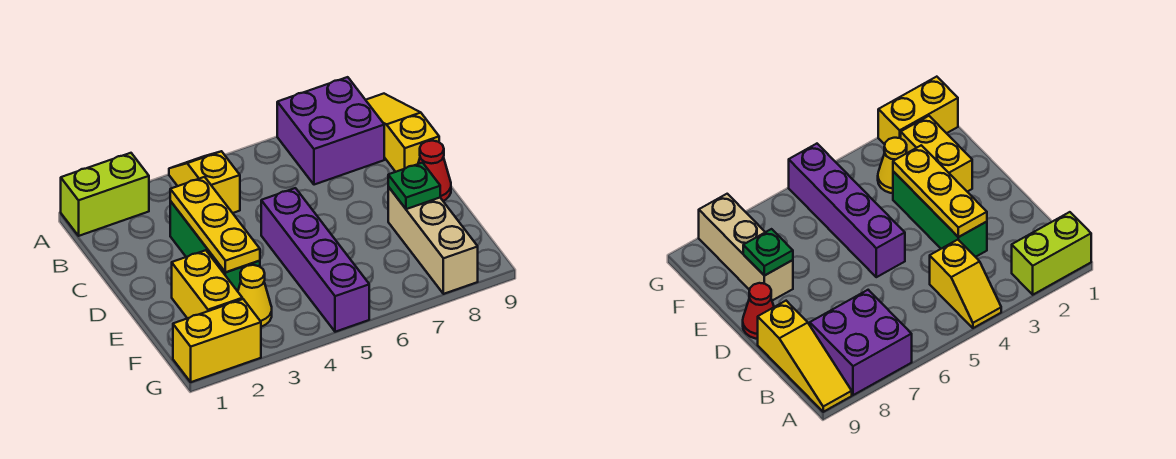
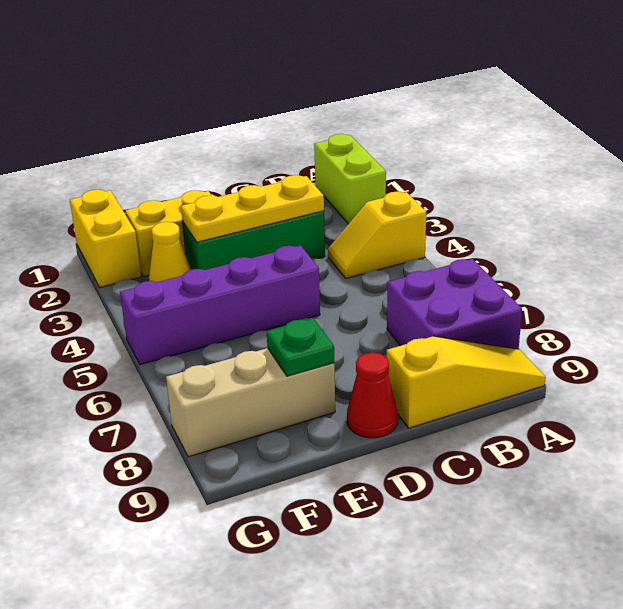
yellow 1x2 slope [169,151,240,213] -> yellow 1x2 slope turned to [328,192,426,278]

